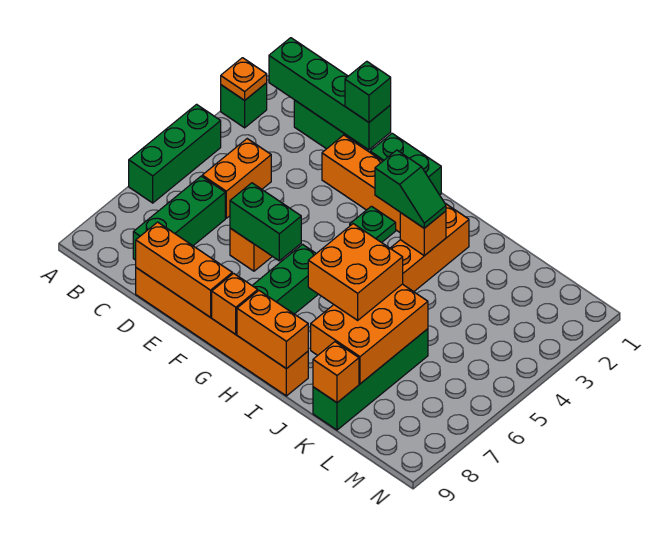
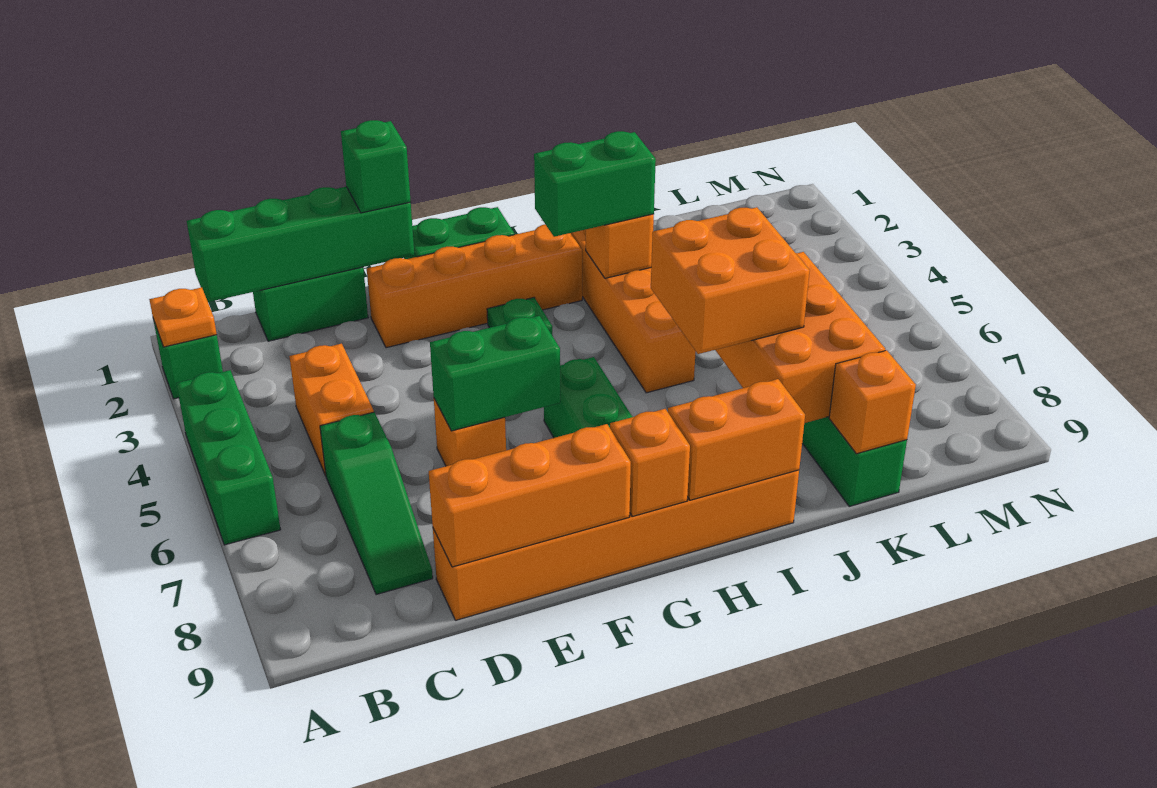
green 1x3 brick [133,176,225,260] -> green 1x3 slope [320,412,433,595]
green 1x2 slope [375,150,446,228] -> green 1x2 brick [534,131,656,237]

